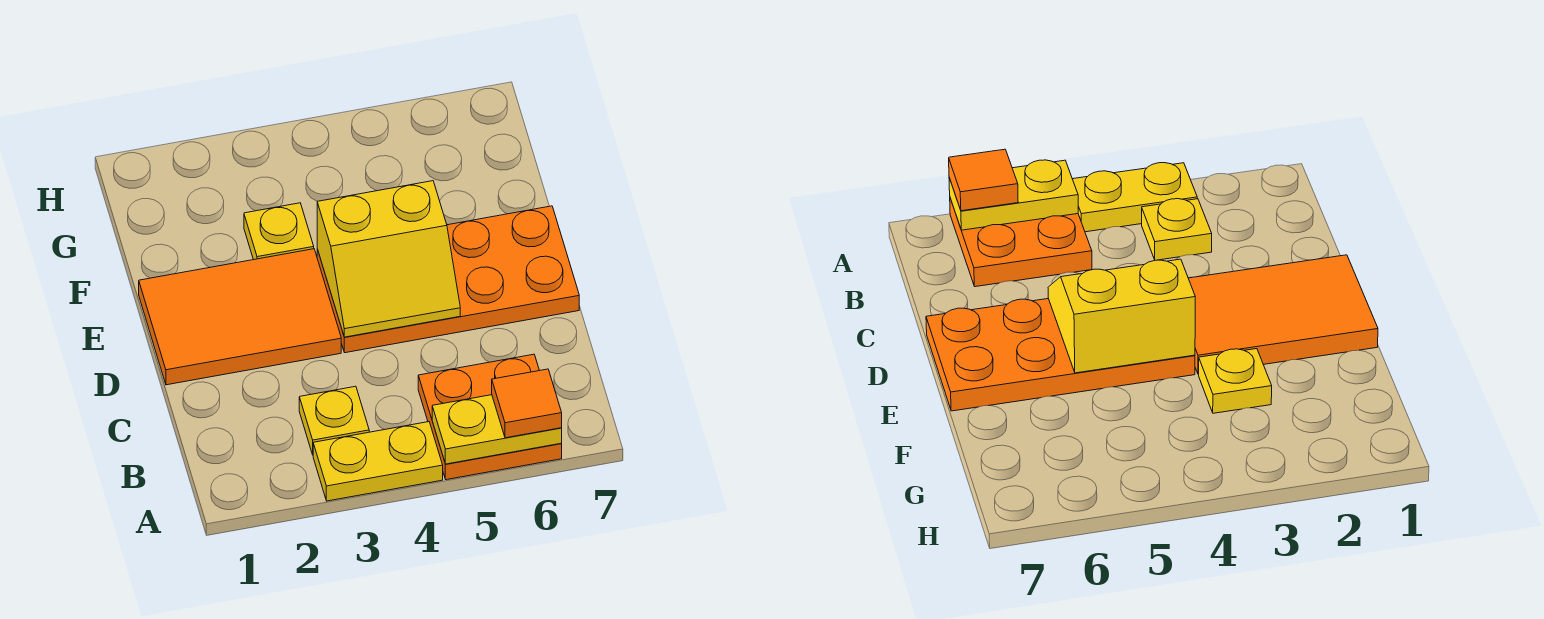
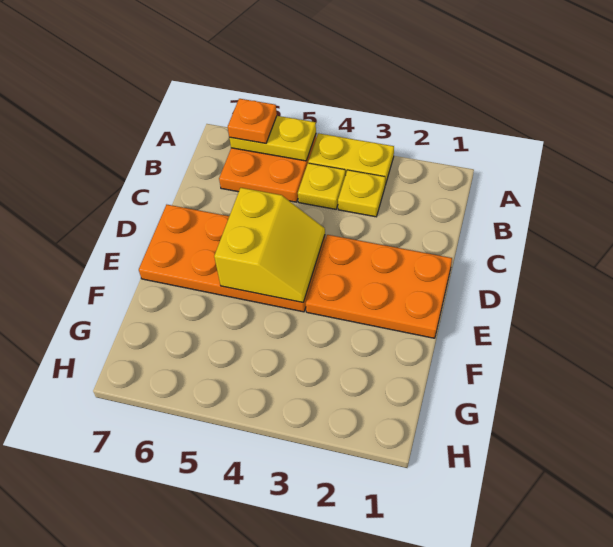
orange 1x1 tile [492,369,562,438] -> orange 1x1 plate [228,99,277,143]
orange 2x3 tile [139,249,341,385] -> orange 2x3 plate [306,235,452,338]
yellow 2x2 slope [317,181,460,337] -> yellow 2x2 slope turned to [214,188,325,302]
yellow 1x1 plate [244,203,314,260] -> yellow 1x1 plate moved to [298,163,346,209]

